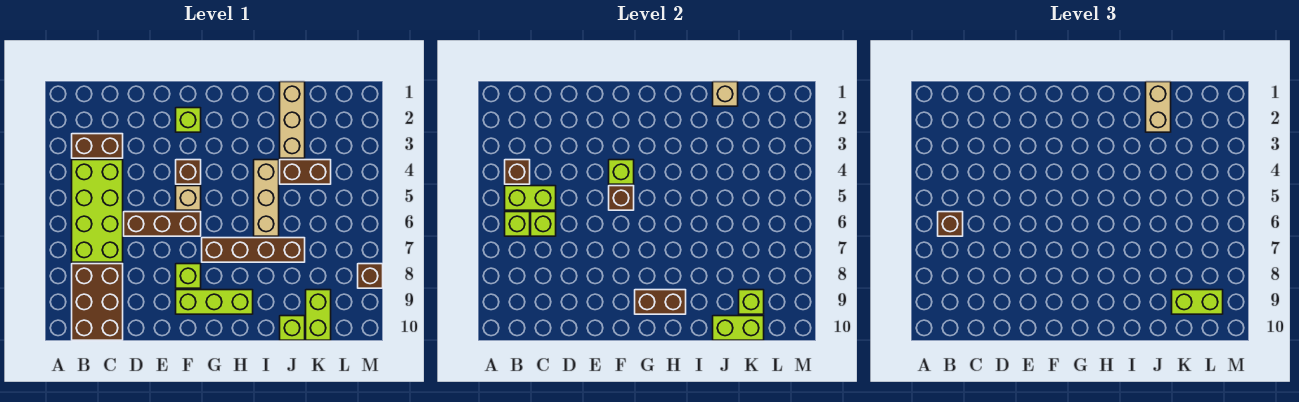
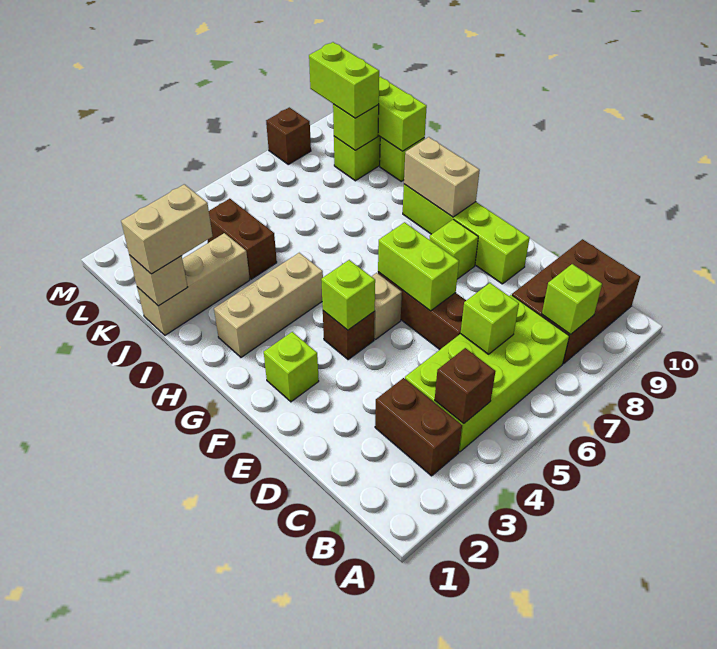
lime 1x2 brick [505,186,556,210] -> lime 1x2 brick moved to [378,222,459,311]
lime 1x1 brick [505,212,530,236] -> lime 1x1 brick moved to [542,264,602,334]
brown 1x1 brick [938,212,963,236] -> none
brown 1x1 brick [609,186,634,210] -> none
lime 1x3 brick [176,290,253,314] -> lime 1x4 brick [403,184,530,284]
brown 1x4 brick [202,238,305,262] -> none
brown 1x2 brick [635,290,686,314] -> tan 1x2 brick [404,137,480,217]
tan 1x3 brick [254,160,279,236] -> tan 1x3 brick moved to [214,253,323,357]

